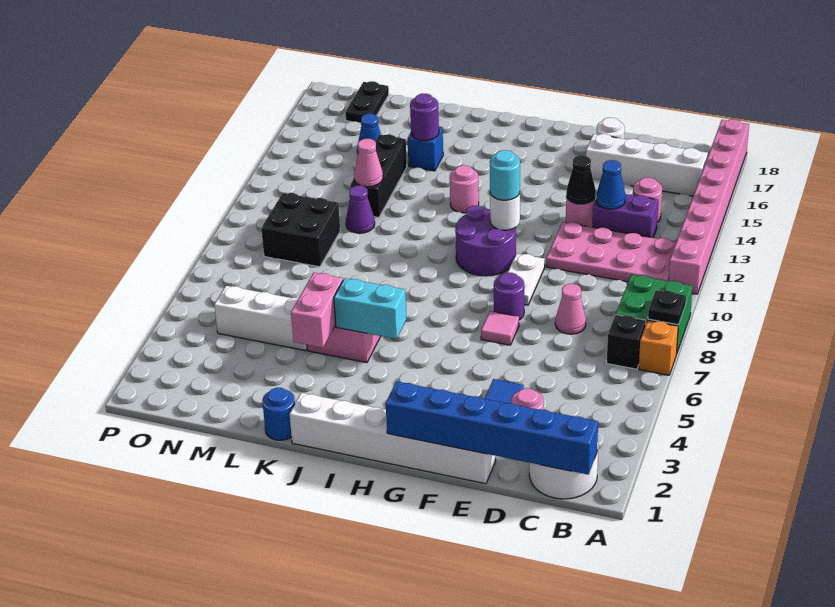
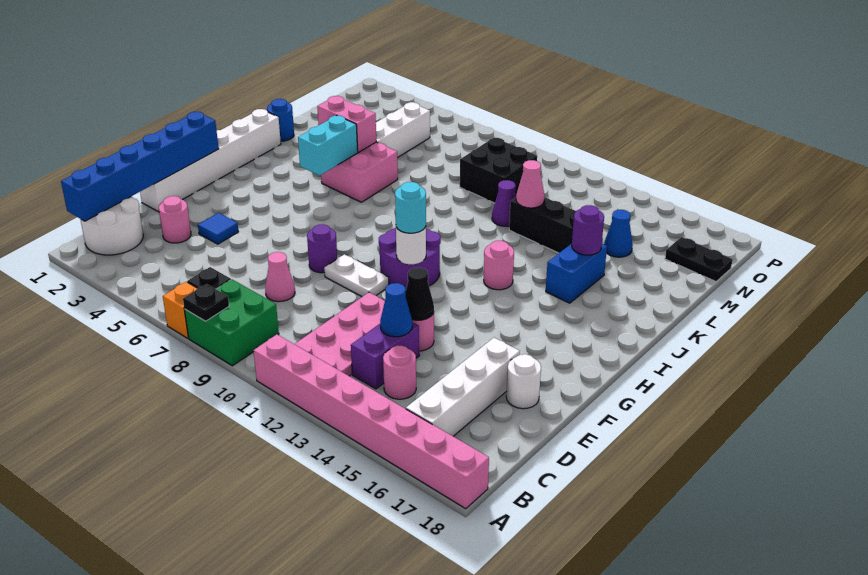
pink 1x1 tile [481,311,519,345] -> none
blue 1x1 brick [407,127,443,171] -> blue 1x2 brick [546,244,607,303]

